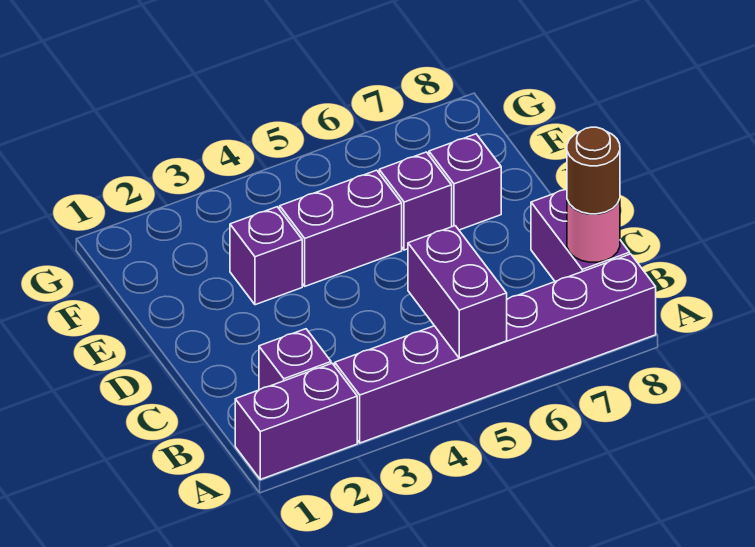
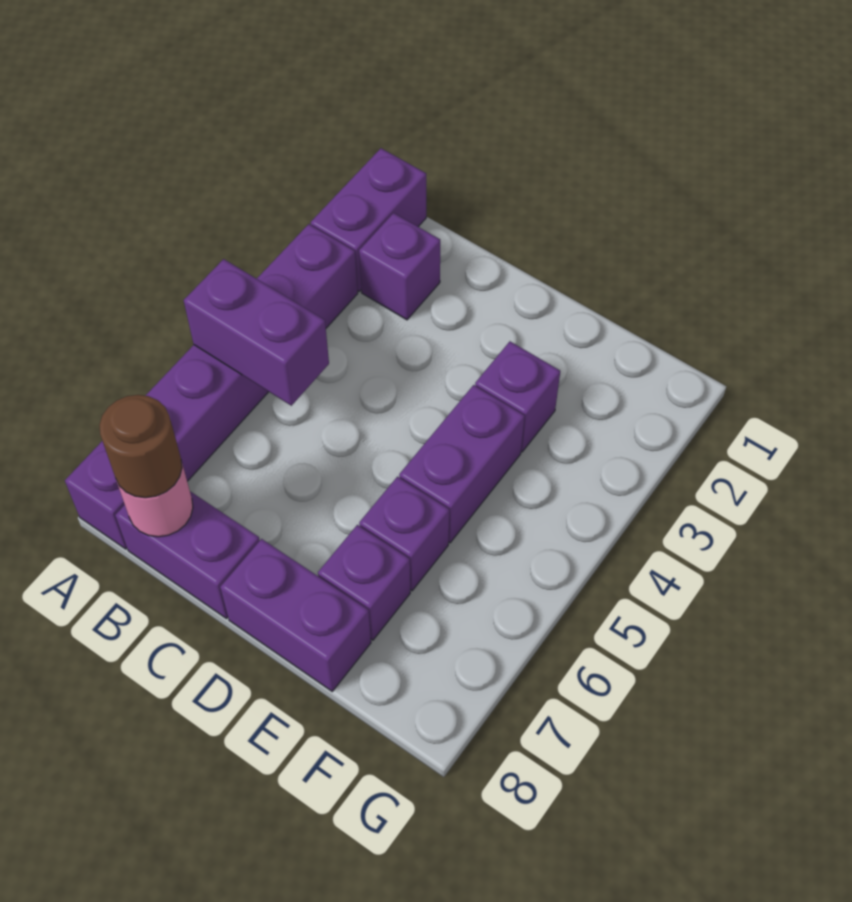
none -> purple 1x2 brick [220,539,371,691]

